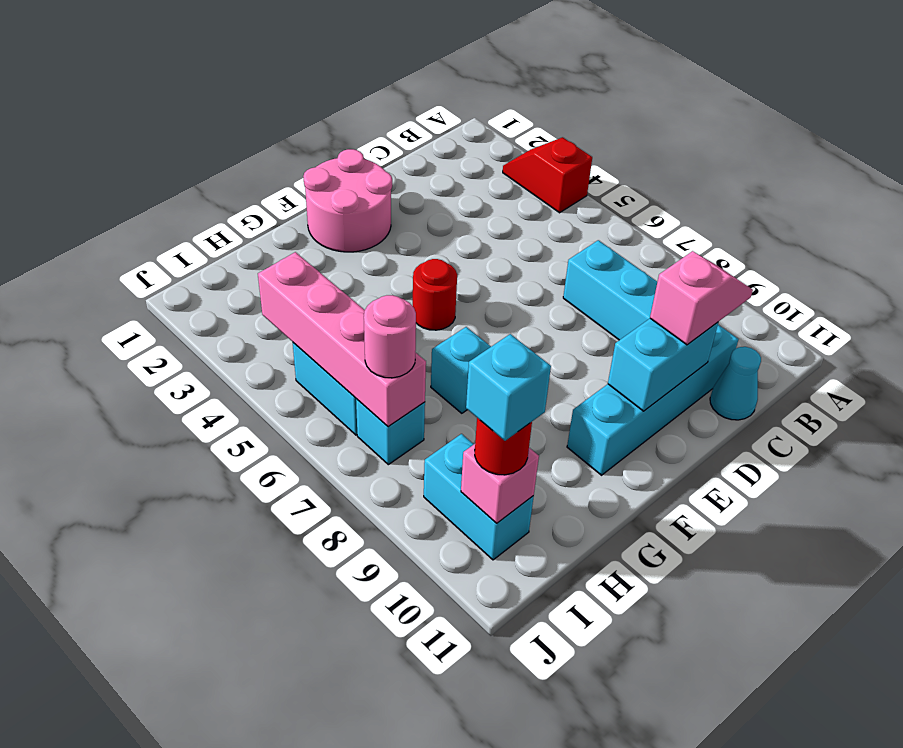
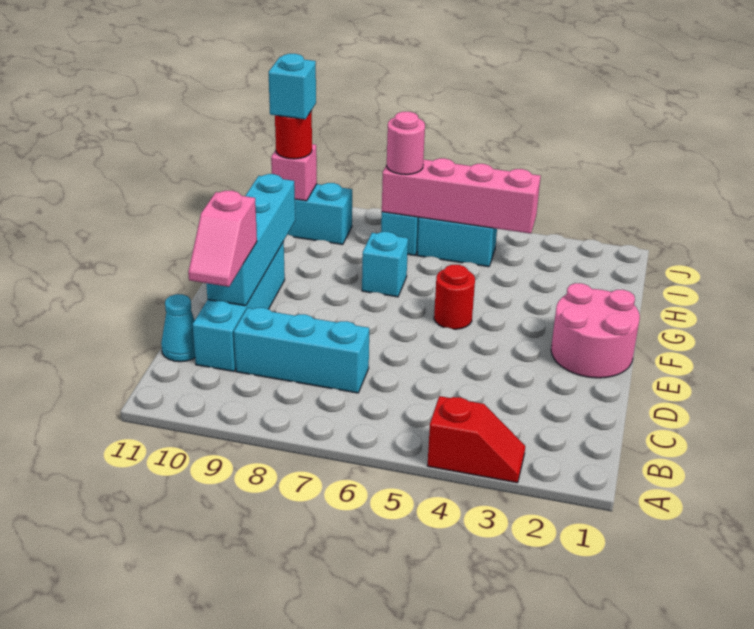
cyan 1x2 brick [608,319,718,411] -> cyan 1x4 brick [206,174,295,306]

